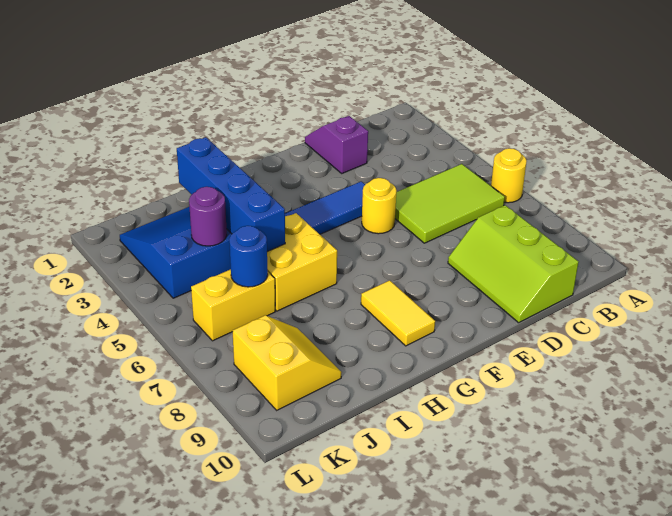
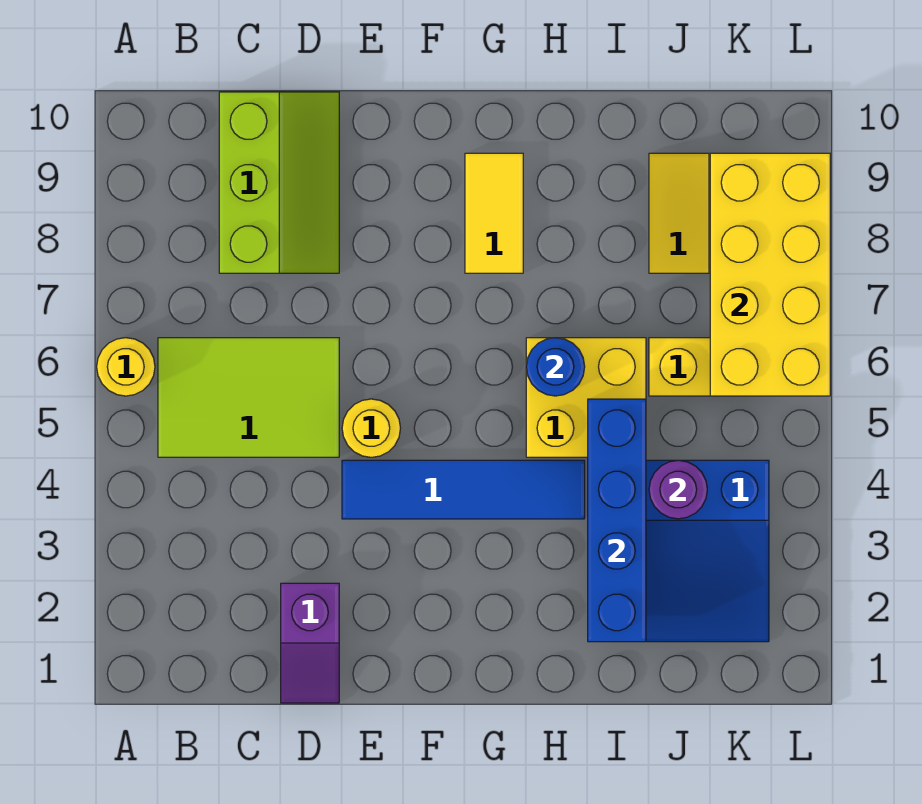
blue 1x1 round brick [229,226,268,287] -> blue 1x1 round brick moved to [526,338,585,396]
none -> yellow 2x4 brick [710,153,830,396]

